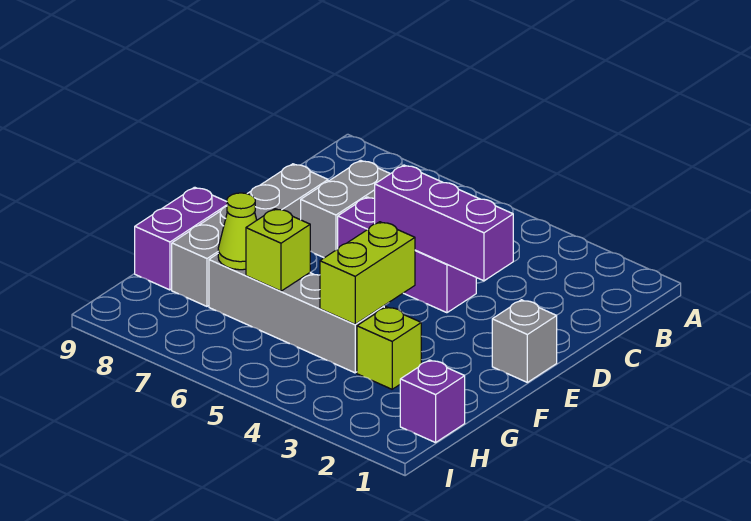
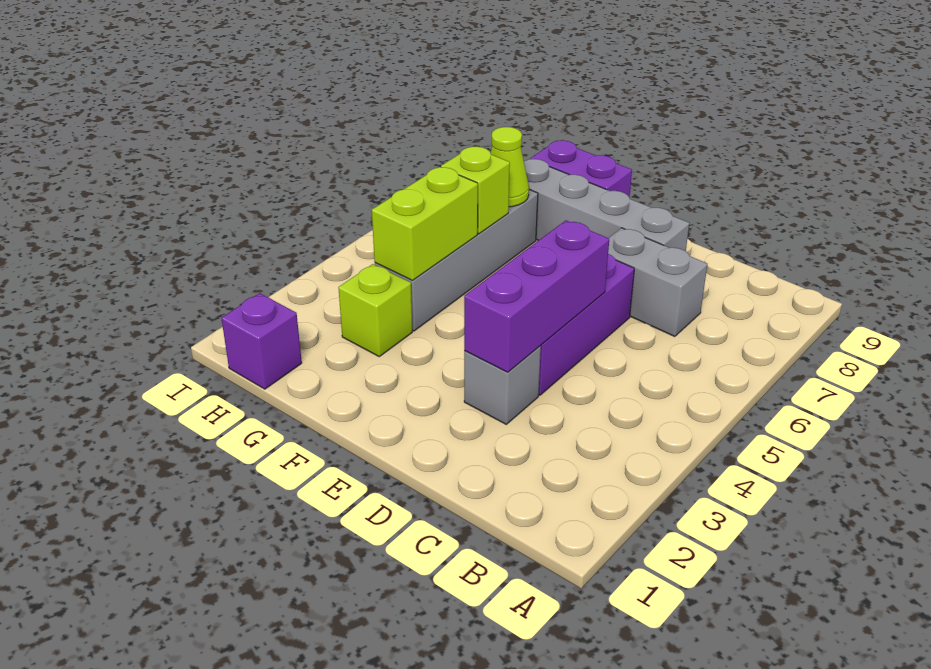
grey 1x1 brick [492,300,557,382] -> grey 1x1 brick moved to [464,346,541,424]
lime 1x2 brick [320,222,415,324] -> lime 1x2 brick turned to [372,167,478,280]

